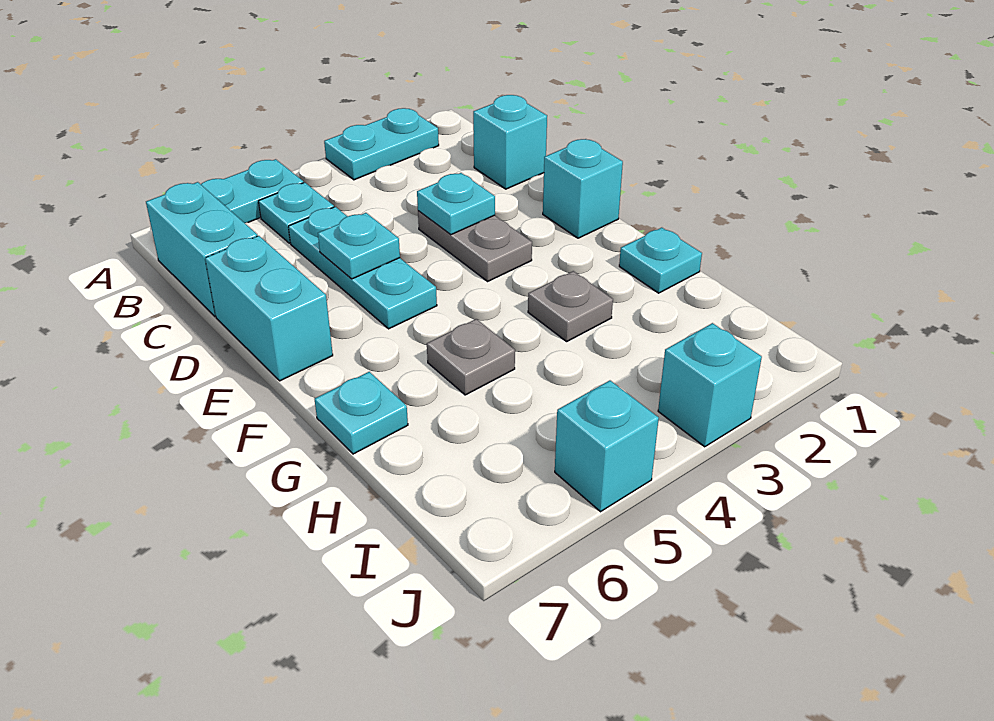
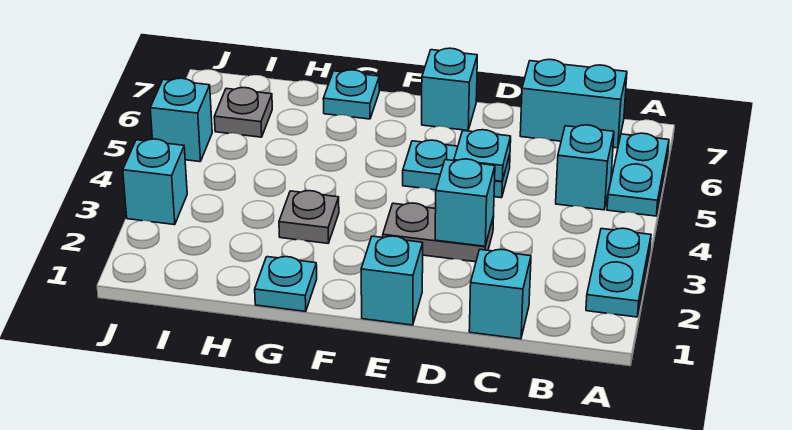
cyan 1x1 plate [259,182,334,243] -> cyan 1x1 brick [556,125,614,210]
cyan 1x3 plate [288,207,437,329] -> cyan 1x2 plate [403,140,510,198]
cyan 1x1 plate [417,173,495,235] -> cyan 1x1 brick [435,159,495,246]
cyan 1x2 brick [205,236,333,381] -> cyan 1x1 brick [422,48,477,130]
grey 1x1 plate [427,319,515,395] -> grey 1x1 plate moved to [214,88,272,137]

